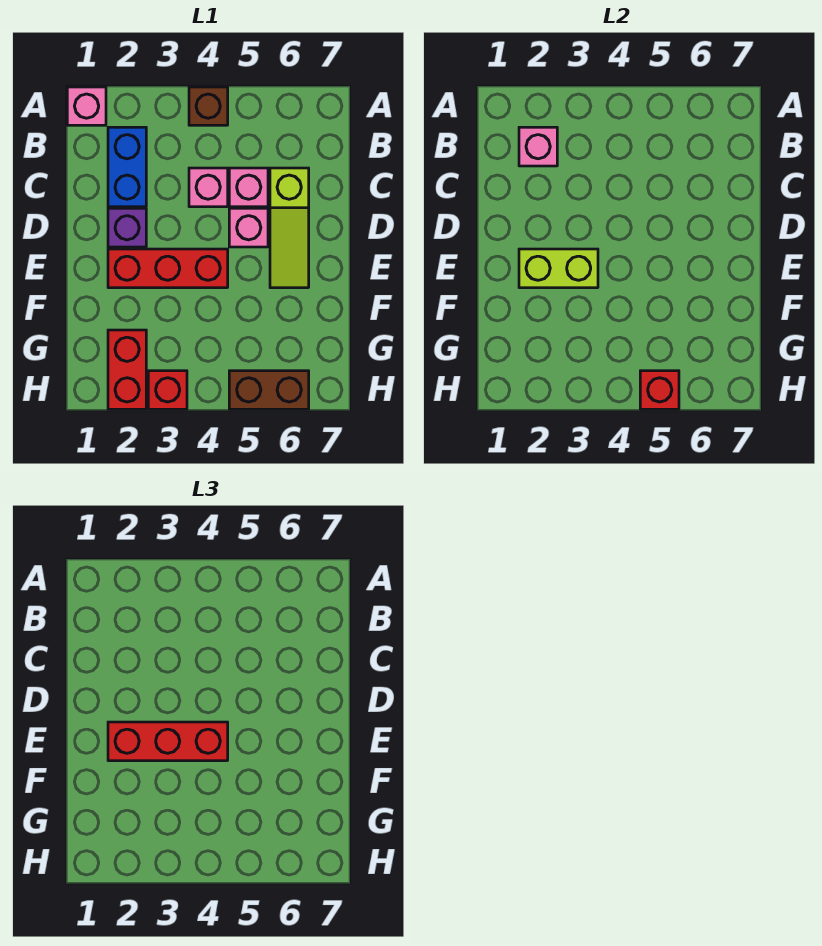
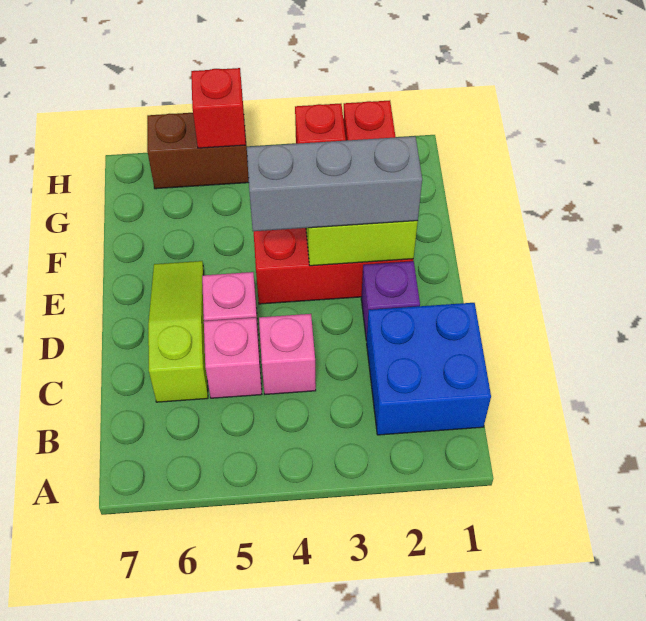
pink 1x1 brick [67,87,106,125] -> none
brown 1x1 brick [189,87,228,125] -> none
blue 1x2 brick [108,127,146,207] -> blue 2x2 brick [367,303,491,435]
pink 1x1 brick [519,127,557,166] -> none
red 1x3 brick [108,722,228,761] -> grey 1x3 brick [247,136,422,231]

